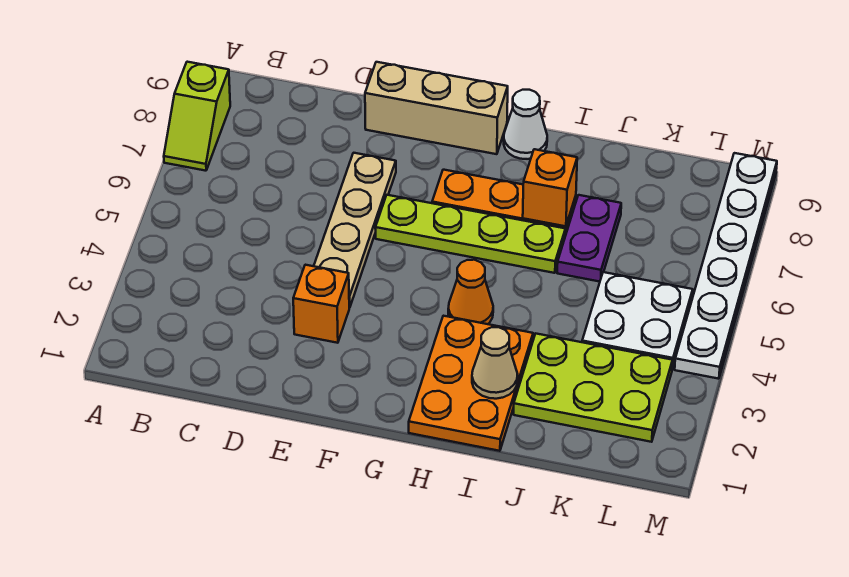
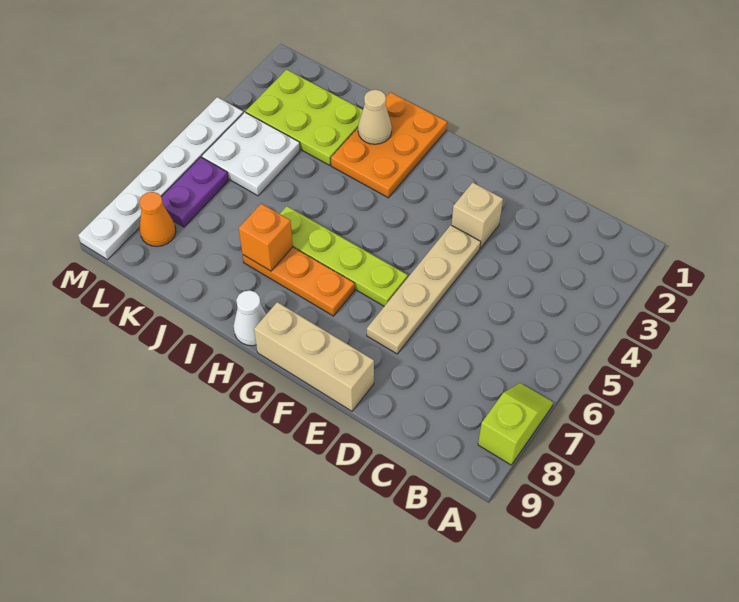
orange 1x1 brick [293,265,349,343] -> tan 1x1 brick [452,183,503,248]
orange 1x1 cone [448,260,493,324] -> orange 1x1 cone moved to [139,192,176,246]
purple 1x2 plate [557,195,621,282] -> purple 1x2 plate moved to [162,157,229,227]

